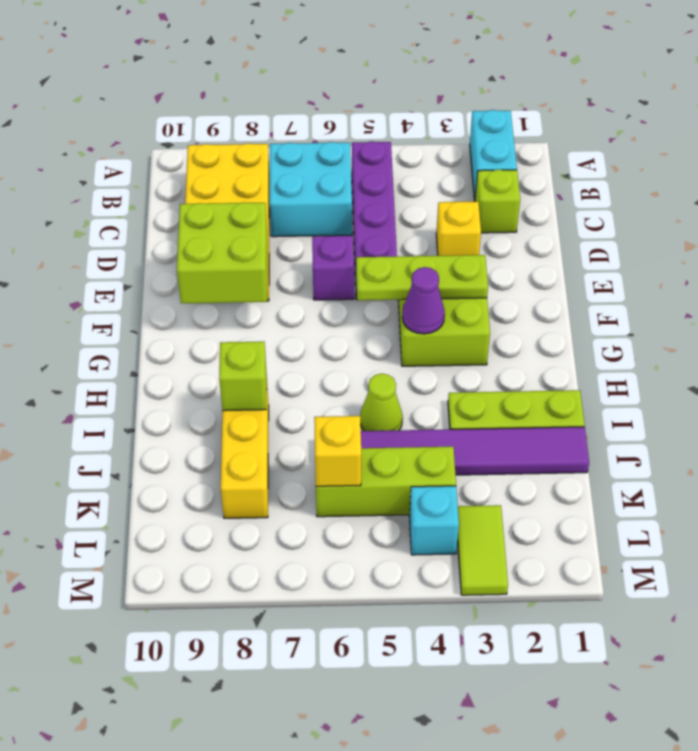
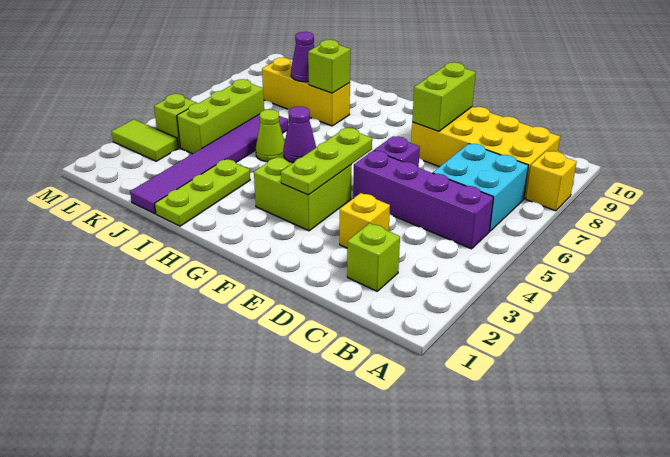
cyan 1x2 brick [470,110,517,200] -> none
lime 2x2 brick [177,202,267,303] -> lime 1x2 brick [412,62,476,131]
none -> purple 1x1 cone [291,32,314,82]
yellow 1x1 brick [314,416,361,486] -> yellow 1x1 brick moved to [526,151,577,211]
cyan 1x1 brick [409,486,459,555] -> lime 1x1 brick [154,94,196,148]

